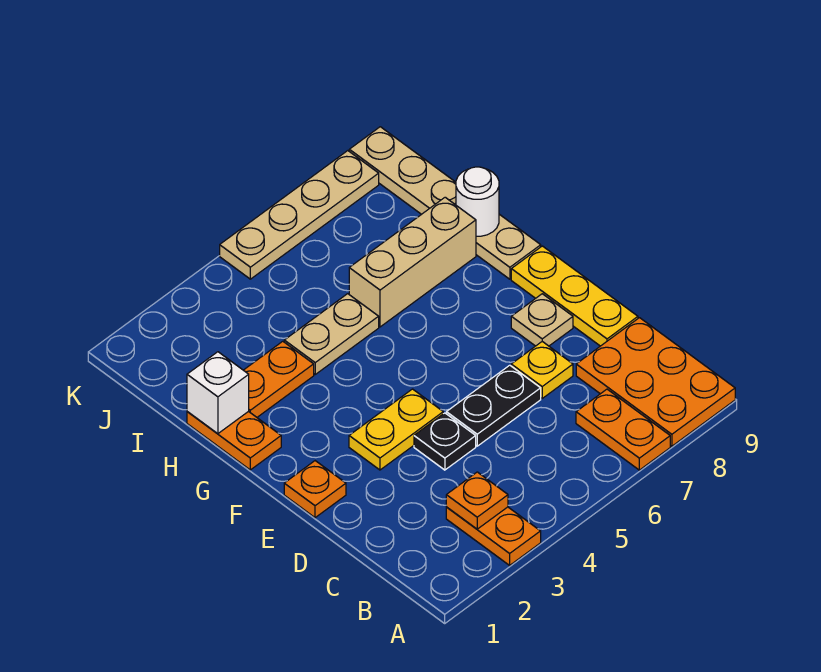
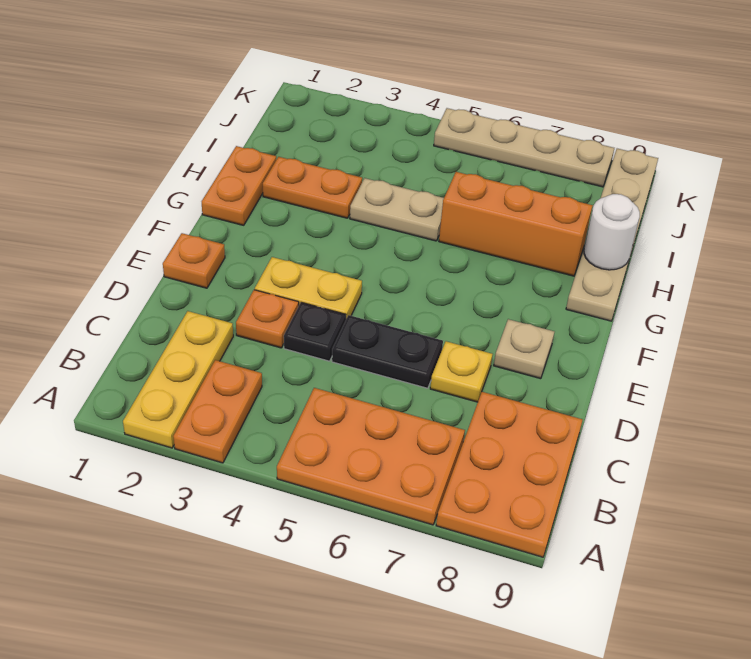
orange 1x2 plate [576,389,670,470] -> orange 2x3 plate [277,388,465,525]
orange 1x1 plate [446,472,508,529] -> orange 1x1 plate moved to [236,290,299,348]
yellow 1x3 plate [511,246,638,346] -> yellow 1x3 plate moved to [123,311,233,448]
white 1x1 brick [187,352,249,434] -> none
tan 1x3 brick [349,197,476,327] -> orange 1x3 brick [439,172,593,276]

